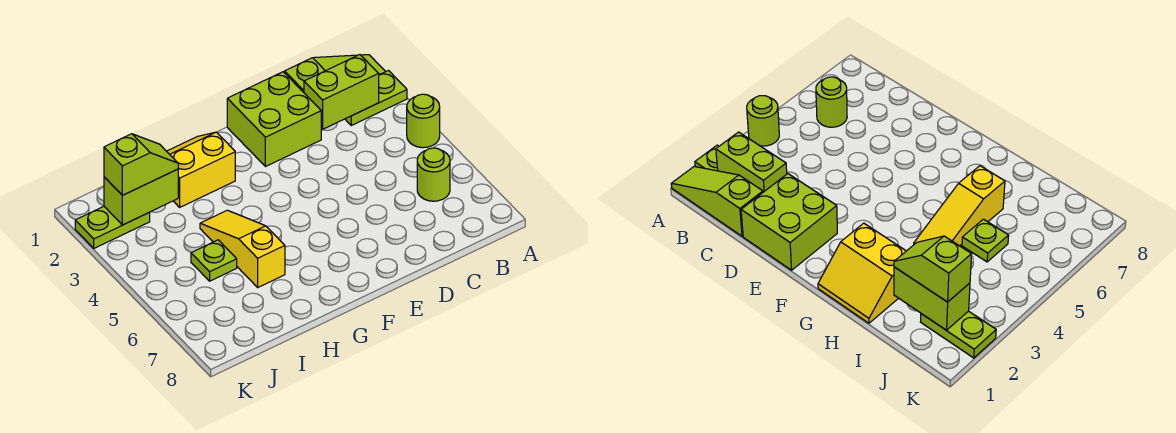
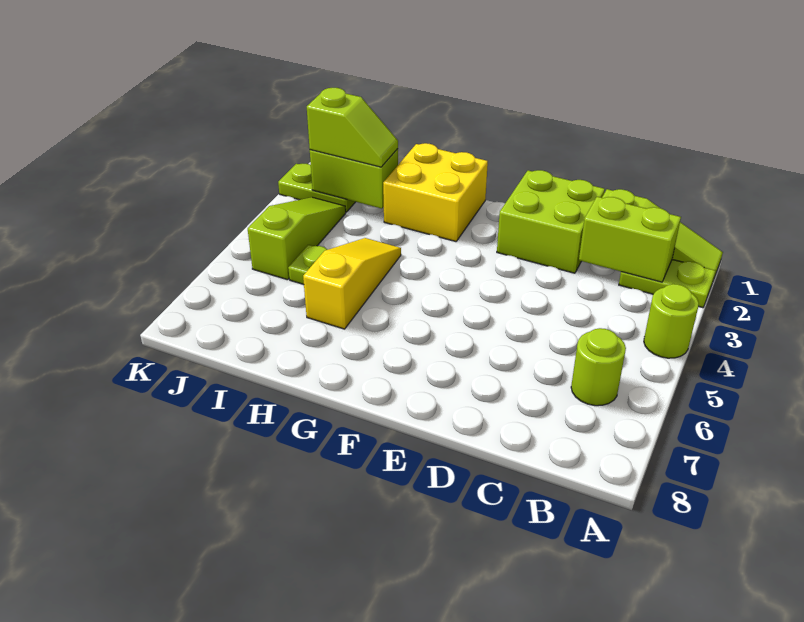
yellow 2x2 slope [167,132,235,207] -> yellow 2x2 brick [383,143,488,242]
none -> lime 1x3 slope [248,197,346,280]

